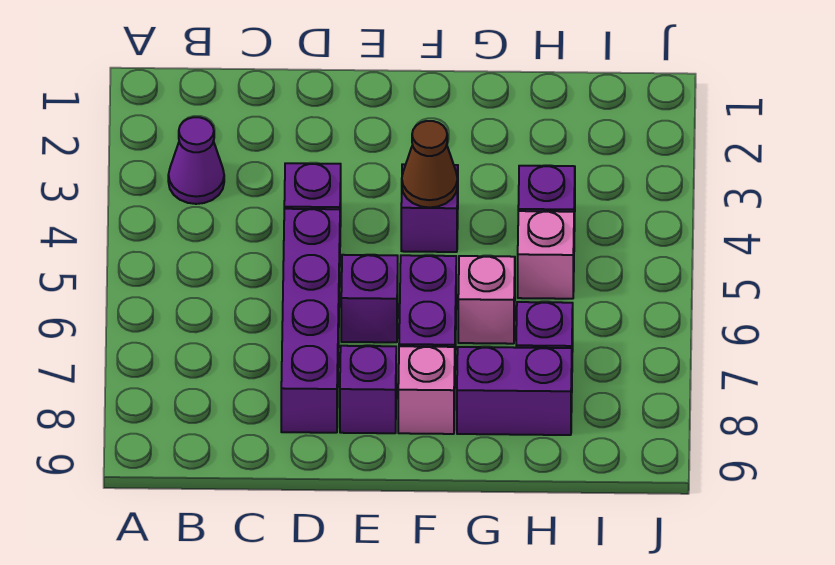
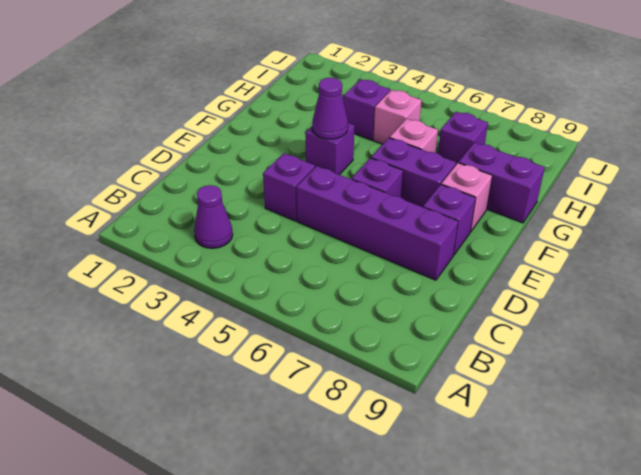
brown 1x1 cone [402,121,457,208] -> purple 1x1 cone [312,78,348,139]
purple 1x2 brick [457,347,572,435] -> purple 1x2 brick turned to [459,142,545,223]

